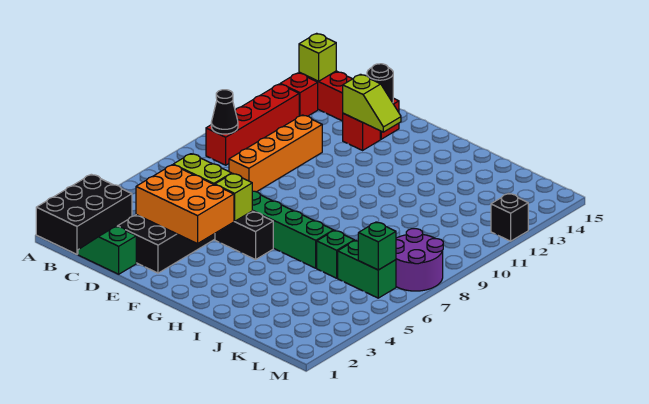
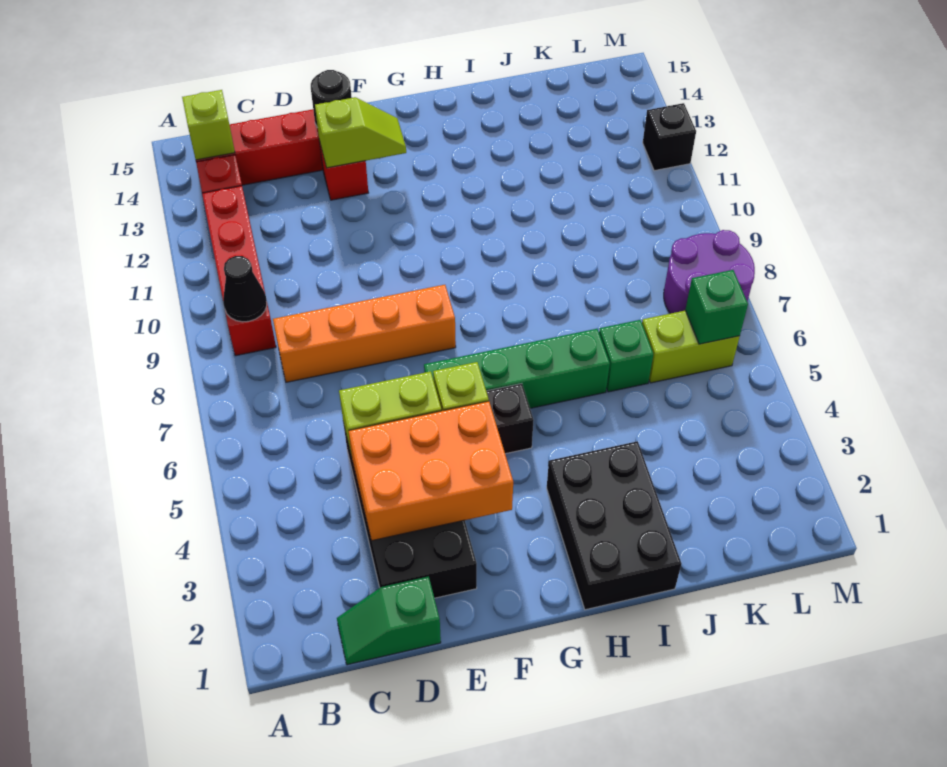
black 2x3 brick [36,174,132,254] -> black 2x3 brick moved to [547,441,681,610]
orange 1x4 brick [229,115,322,192] -> orange 1x4 brick turned to [273,285,456,382]
green 1x2 brick [338,240,396,298] -> lime 1x2 brick [642,311,740,383]

